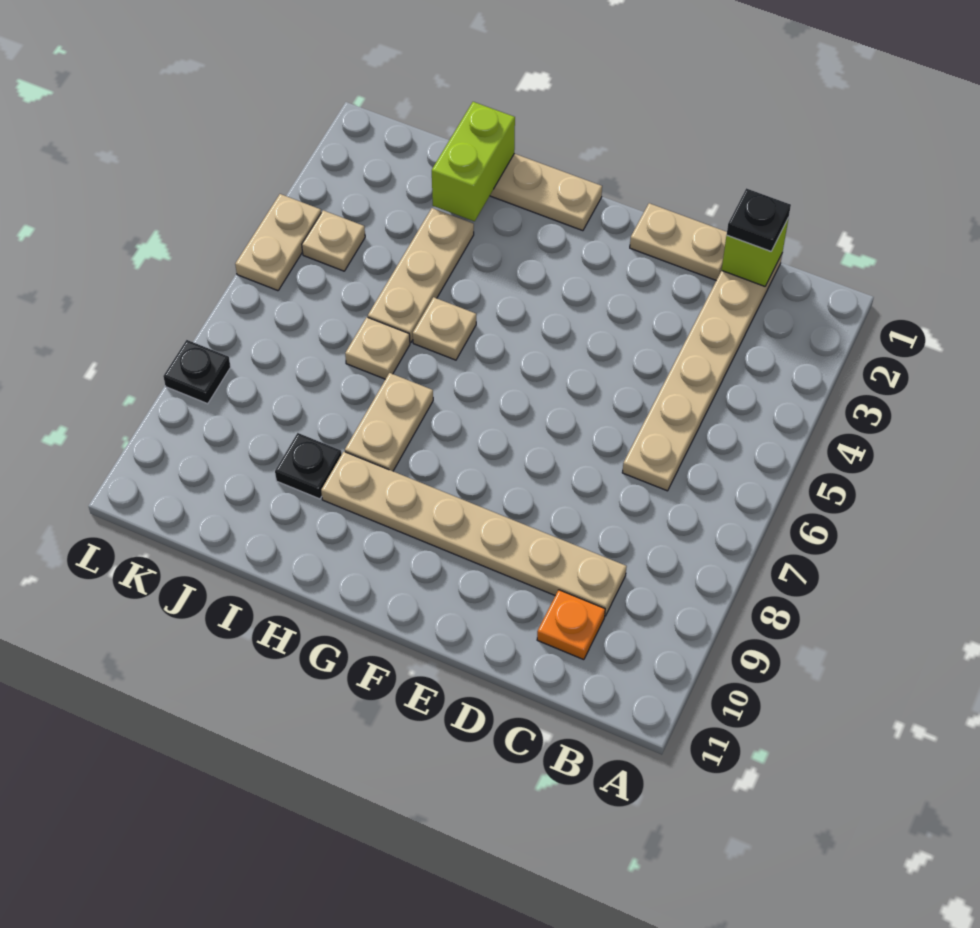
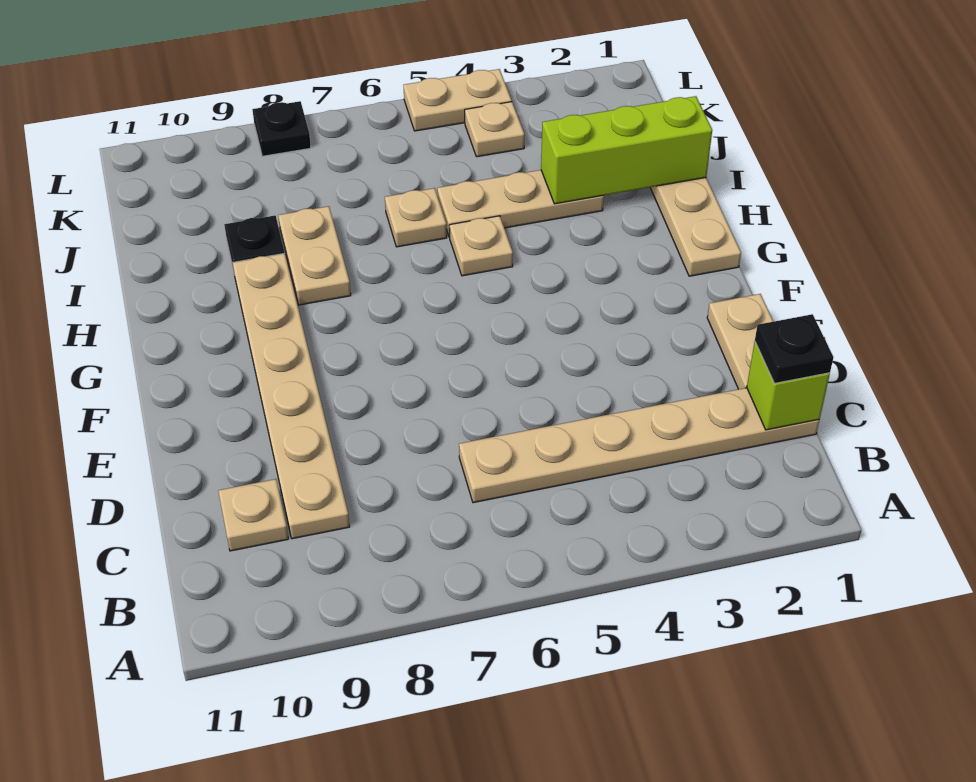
orange 1x1 plate [537,590,605,660] -> tan 1x1 plate [218,479,288,551]
tan 1x2 plate [345,373,433,471] -> tan 1x2 plate turned to [278,206,351,305]
lime 1x2 brick [432,102,515,221] -> lime 1x3 brick [541,96,712,204]

